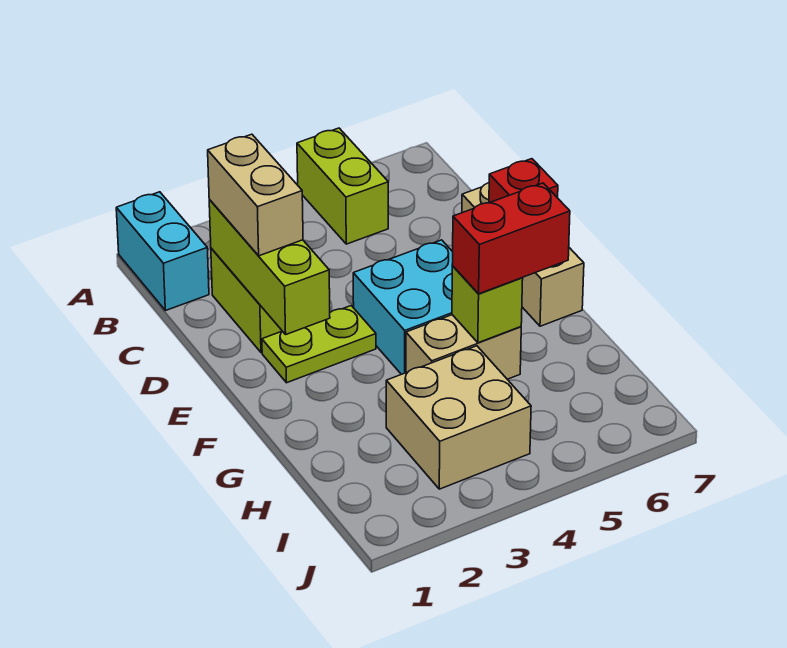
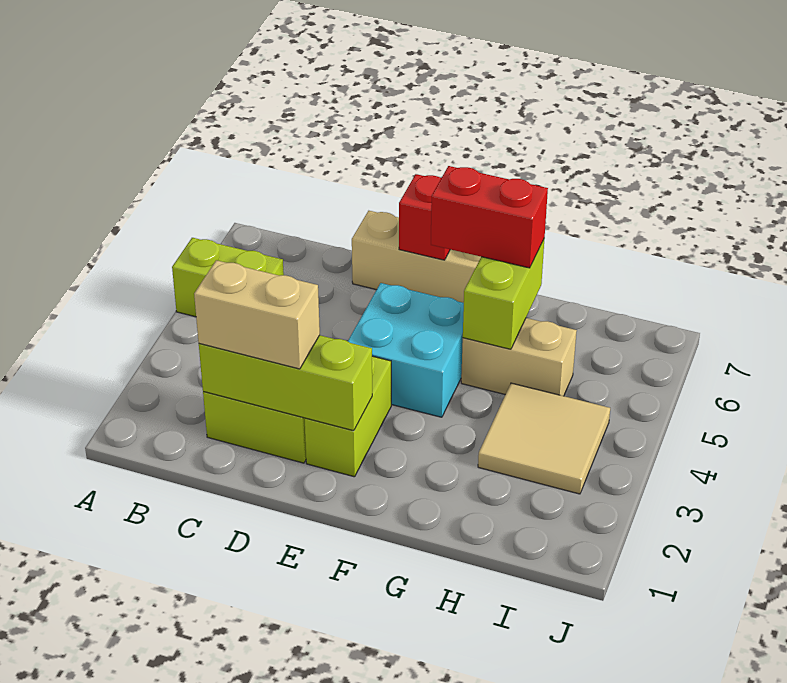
cyan 1x2 brick [116,192,209,311] -> none
lime 1x2 plate [262,306,376,383] -> lime 1x2 brick [305,356,391,477]
tan 1x2 brick [406,315,521,379] -> tan 1x2 brick turned to [461,318,577,396]
lime 1x1 brick [452,266,523,343] -> lime 1x2 brick [463,240,544,349]
red 1x2 brick [452,183,570,294] -> red 1x2 brick turned to [431,166,548,268]
tan 2x2 brick [386,346,531,489] -> tan 2x2 tile [478,383,610,494]

